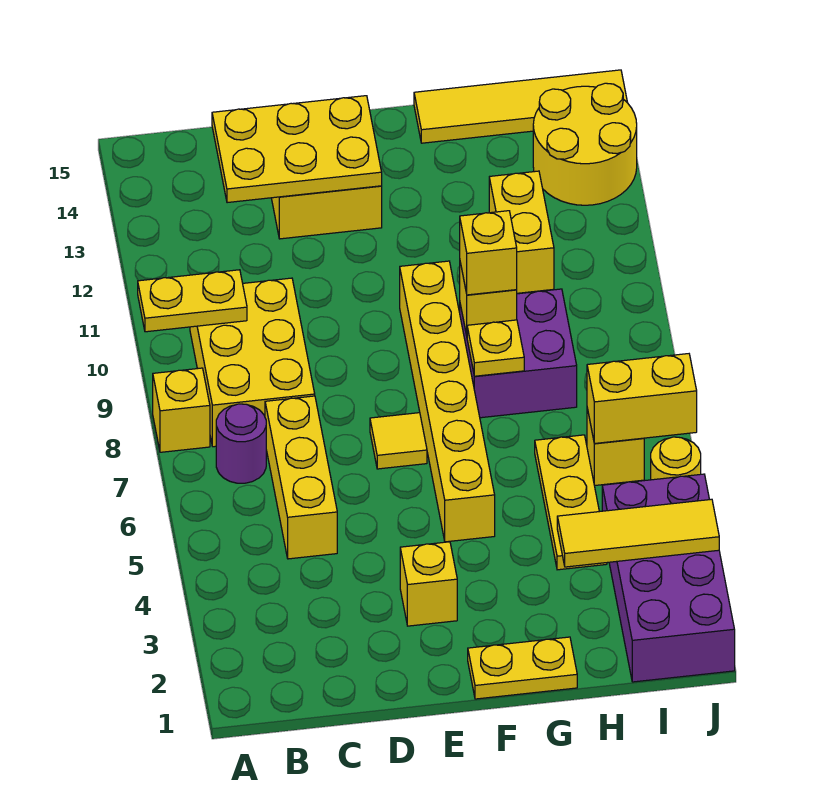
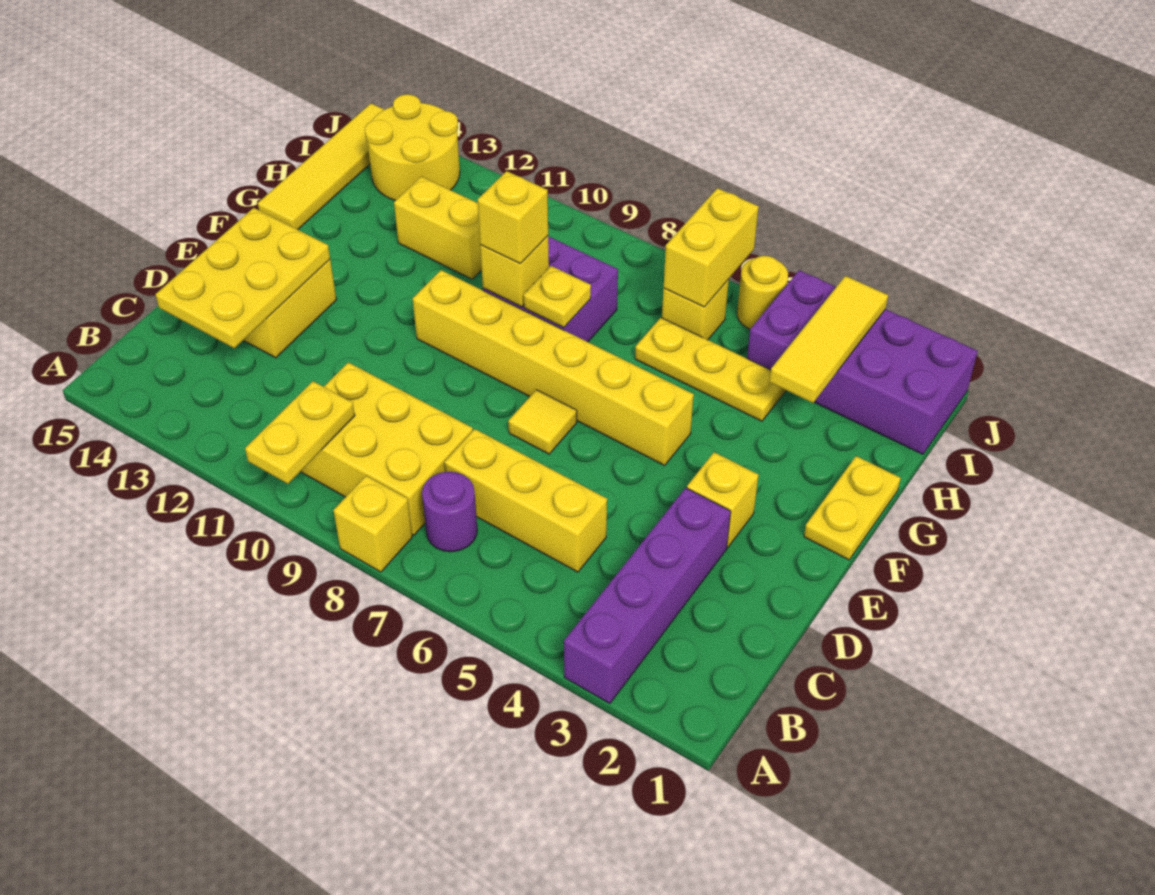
none -> purple 1x4 brick [564,488,731,704]

